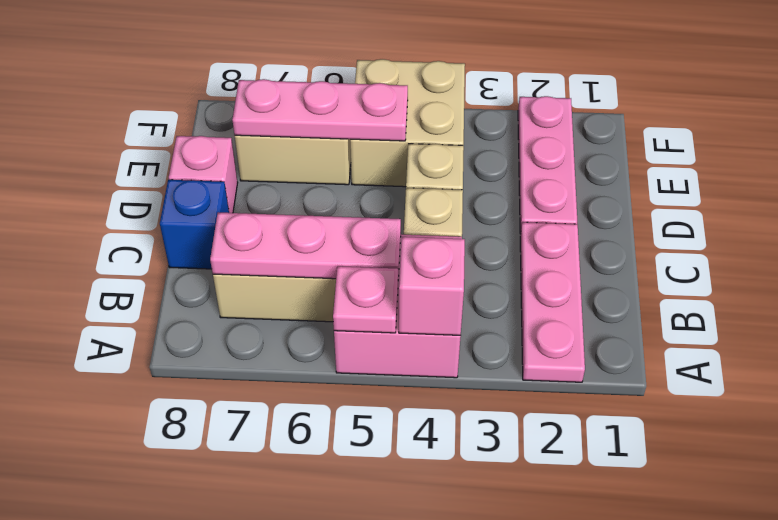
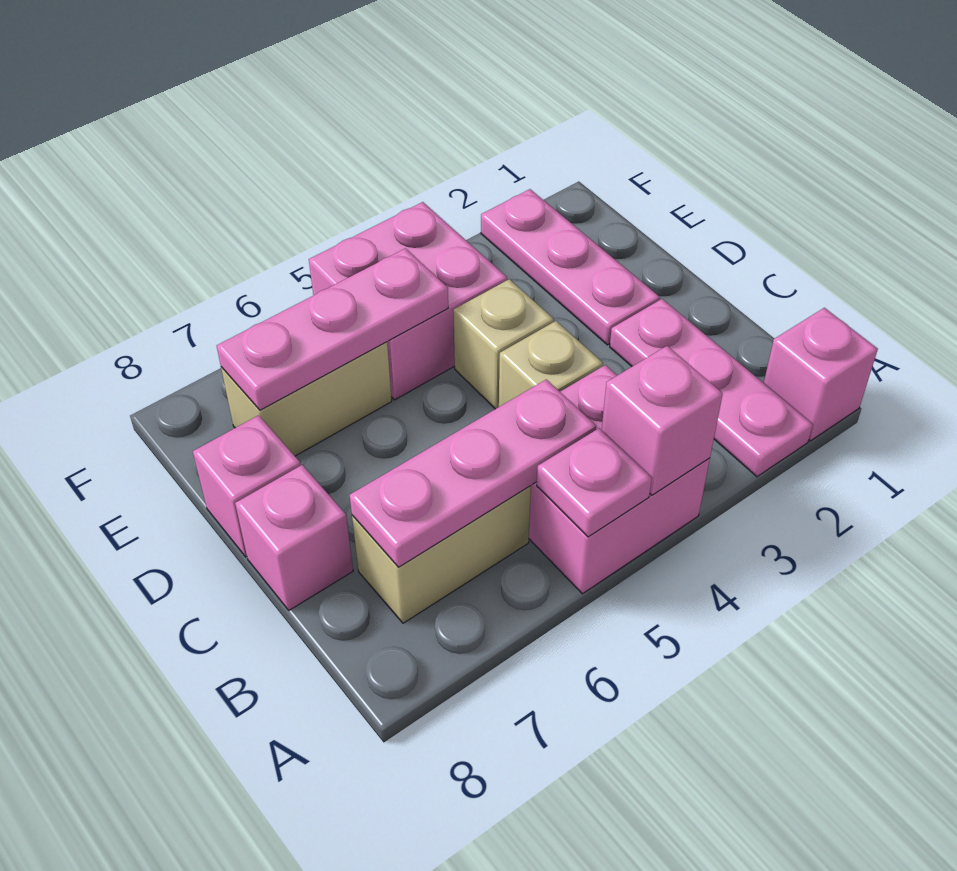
none -> pink 1x1 brick [764,308,878,441]
blue 1x1 brick [160,180,229,269] -> pink 1x1 brick [235,465,353,610]
tan 2x2 brick [350,59,465,187] -> pink 2x2 brick [309,202,507,400]

